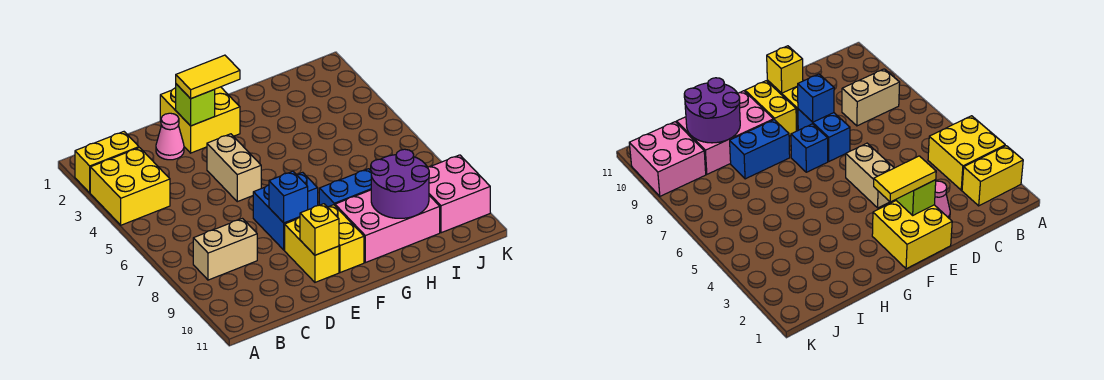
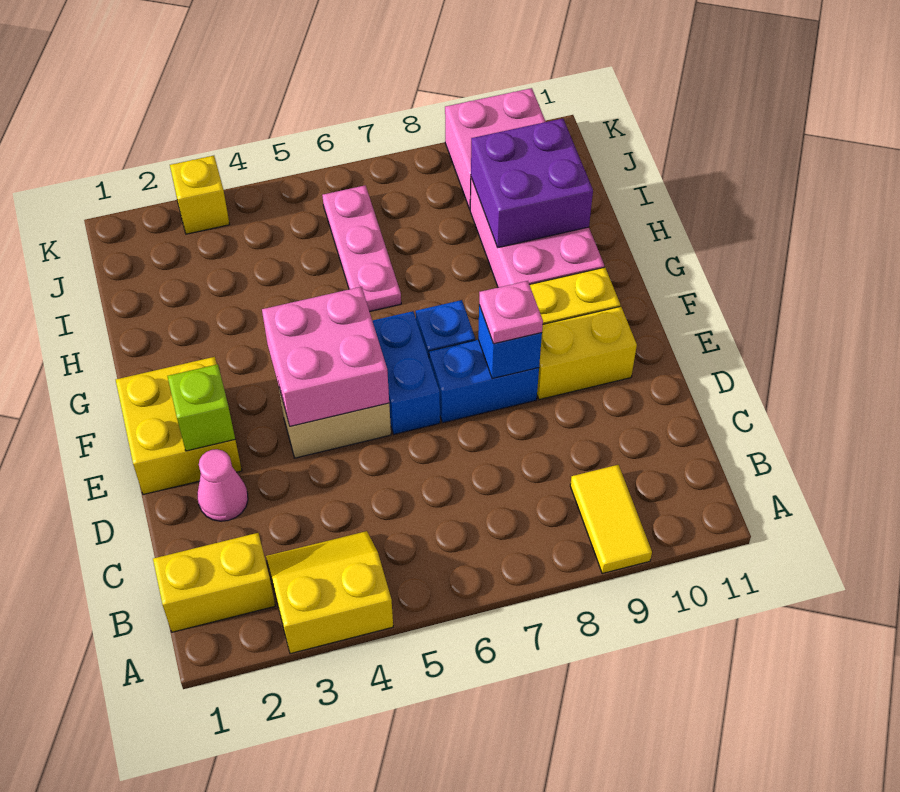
yellow 1x2 brick [75,132,139,193] -> yellow 1x2 brick turned to [153,533,275,632]
yellow 2x2 brick [90,148,170,225] -> yellow 2x2 slope [266,531,393,654]
tan 1x2 brick [193,219,257,280] -> none
yellow 1x2 tile [176,55,240,99] -> yellow 1x2 tile moved to [570,465,652,574]
none -> pink 2x2 brick [262,287,389,426]
none -> pink 1x1 plate [479,281,543,344]
yellow 1x1 brick [300,204,339,255] -> yellow 1x1 brick moved to [170,156,230,234]
blue 1x2 brick [319,169,371,207] -> blue 1x2 brick moved to [373,311,440,434]
none -> pink 1x3 plate [322,185,401,311]
purple 2x2 round brick [371,149,429,218] -> purple 2x2 brick [471,119,593,248]

